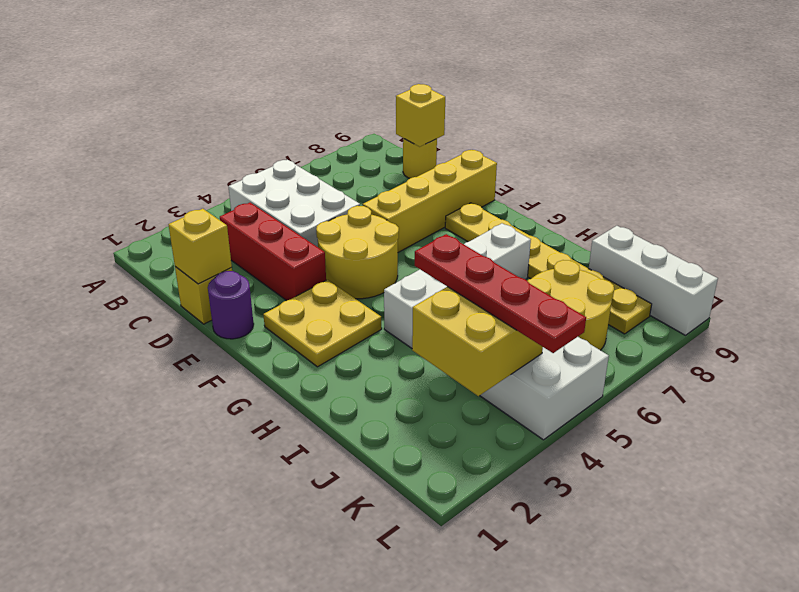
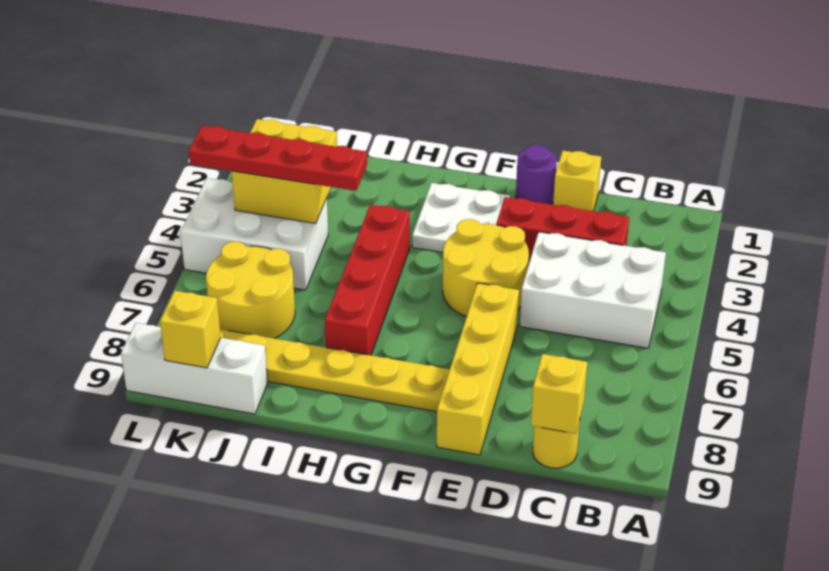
yellow 1x1 brick [168,209,232,284] -> yellow 1x1 brick moved to [160,291,221,368]
yellow 2x2 plate [263,280,382,367] -> white 2x2 plate [412,183,510,253]
white 1x4 brick [384,223,531,348] -> red 1x4 brick [325,205,410,355]

